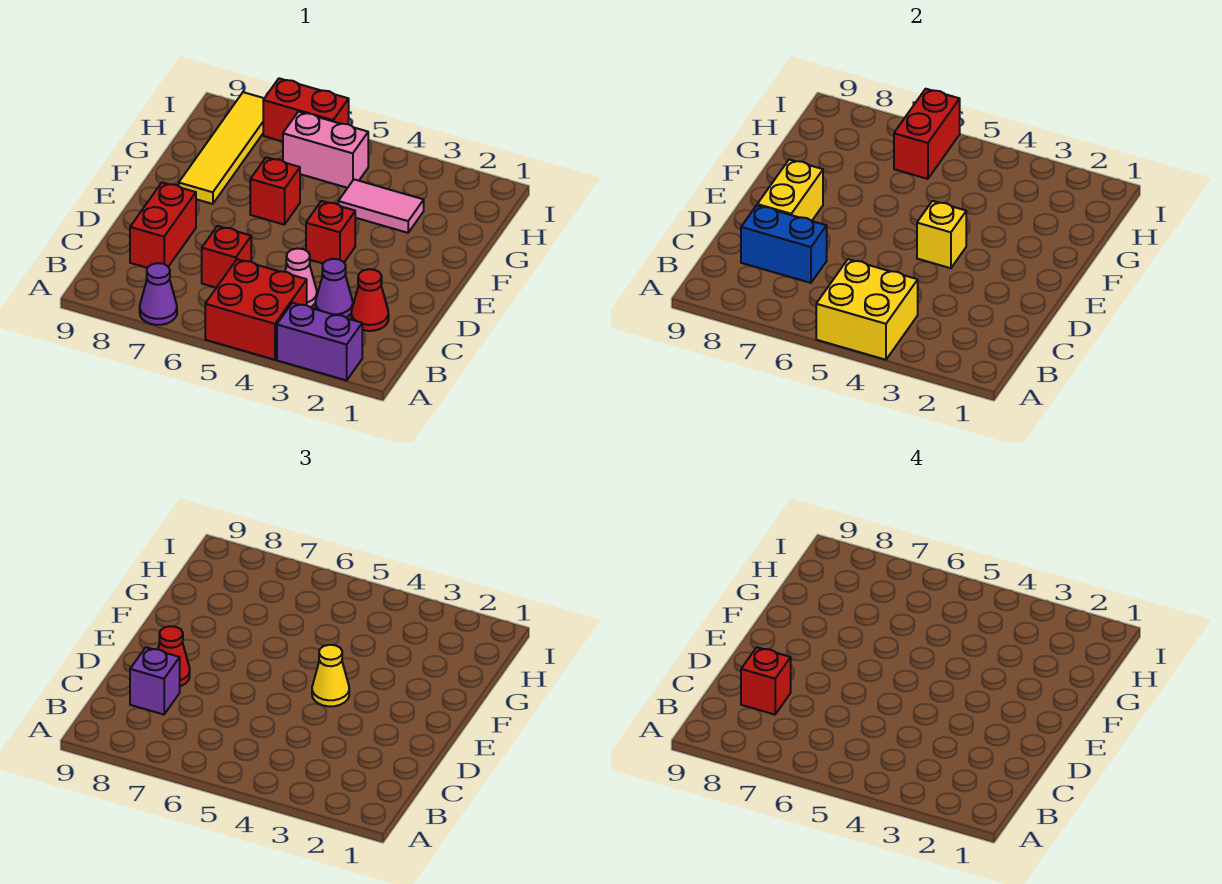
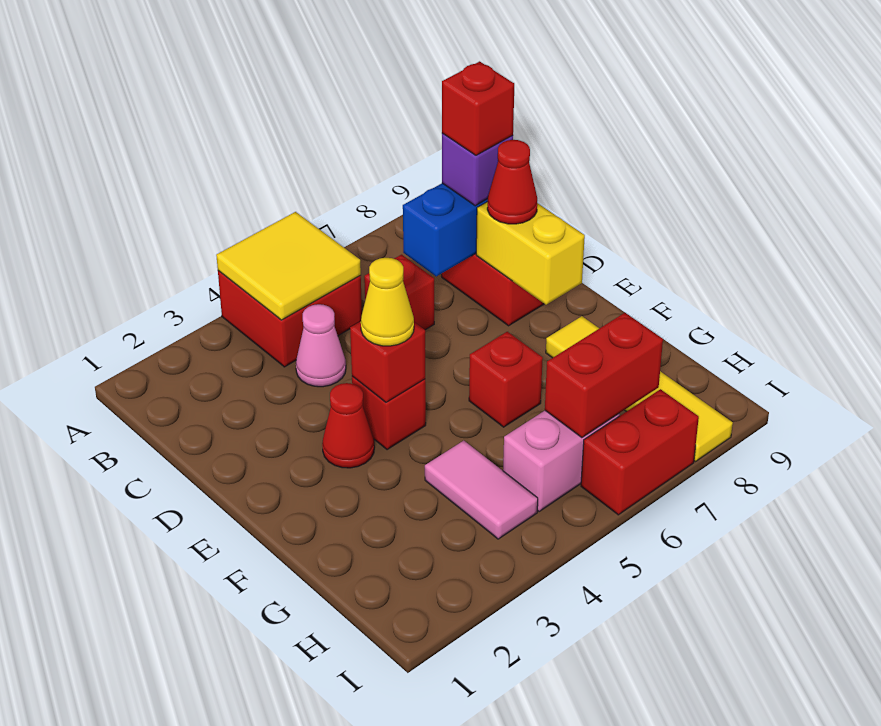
purple 1x2 brick [277,303,362,380] -> none
yellow 2x2 brick [816,259,918,360] -> yellow 2x2 tile [216,212,361,320]
purple 1x1 cone [140,263,177,325] -> none
red 1x1 cone [351,269,389,331] -> red 1x1 cone moved to [322,383,374,468]
purple 1x1 cone [315,259,353,318] -> none
yellow 1x1 brick [917,201,966,268] -> red 1x1 brick [350,321,425,402]
pink 1x2 tile [338,179,424,233] -> pink 1x2 tile turned to [425,441,538,539]
red 1x2 brick [894,89,960,179] -> red 1x2 brick turned to [545,313,663,438]

